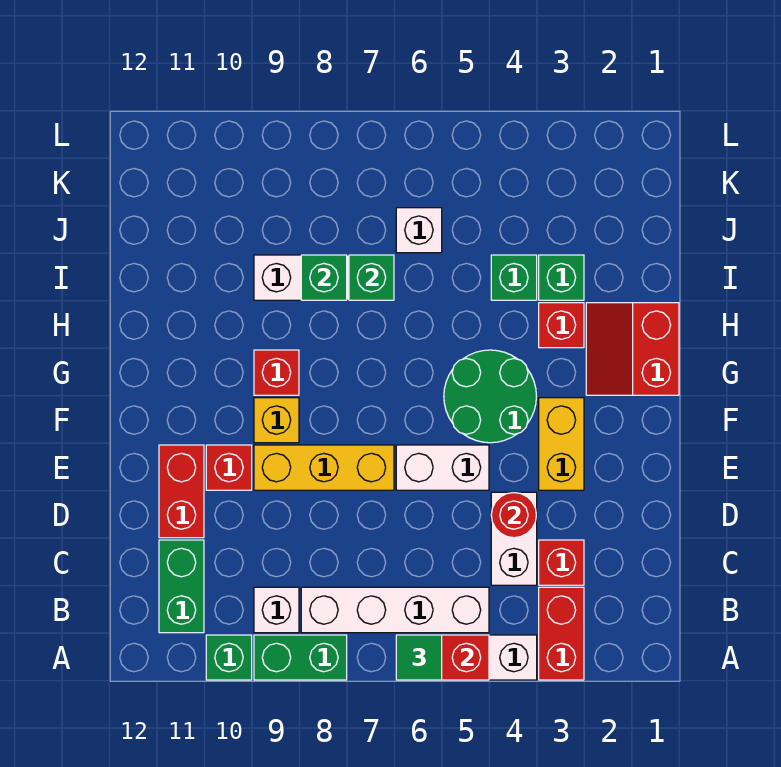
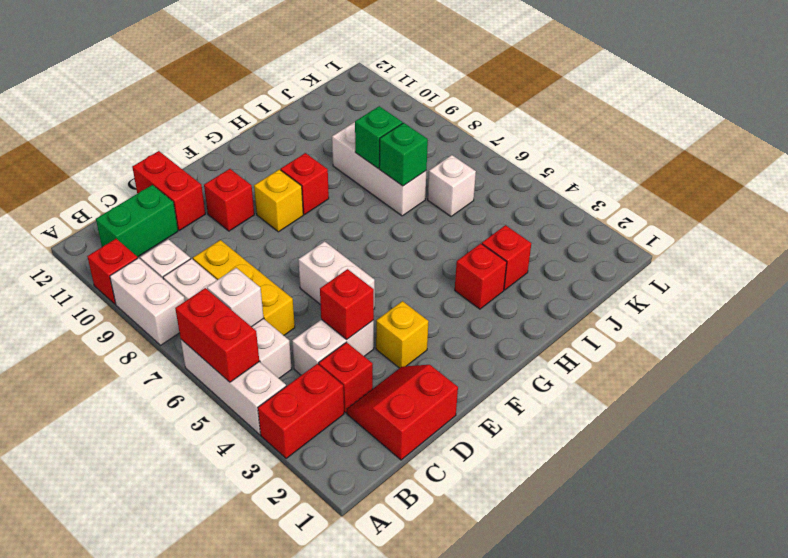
green 1x1 tile [396,635,442,680] -> none
green 1x2 brick [254,635,347,680] -> white 1x2 brick [110,258,185,345]
green 1x1 brick [206,635,252,680] -> red 1x1 brick [87,239,138,304]
none -> white 1x1 brick [207,268,264,327]
red 1x1 round brick [491,493,536,538] -> red 1x1 brick [320,269,374,339]
red 1x2 brick [159,445,204,538] -> red 1x2 brick turned to [132,151,205,230]
yellow 1x2 brick [539,398,584,490] -> yellow 1x1 brick [376,301,428,368]
yellow 1x3 brick [254,445,394,490] -> yellow 1x3 brick moved to [193,240,295,335]
green 2x2 round brick [444,350,536,443] -> none
red 2x2 slope [586,303,679,395] -> red 2x2 slope moved to [347,365,458,460]
green 1x1 brick [539,255,584,300] -> red 1x1 brick [482,225,531,290]
green 1x1 brick [491,255,537,300] -> none

